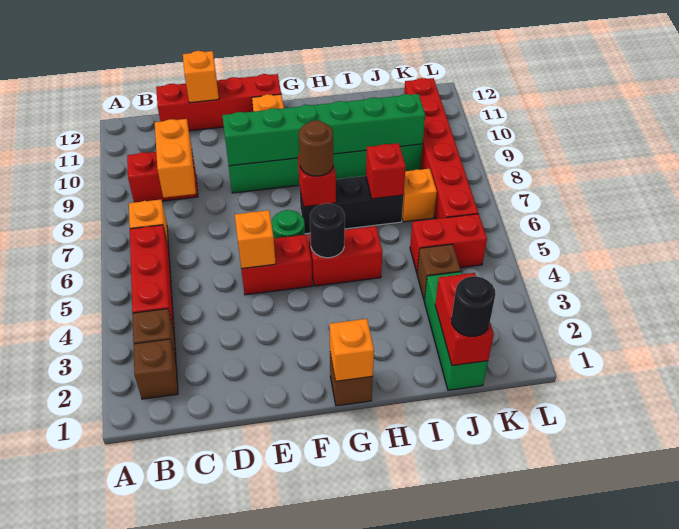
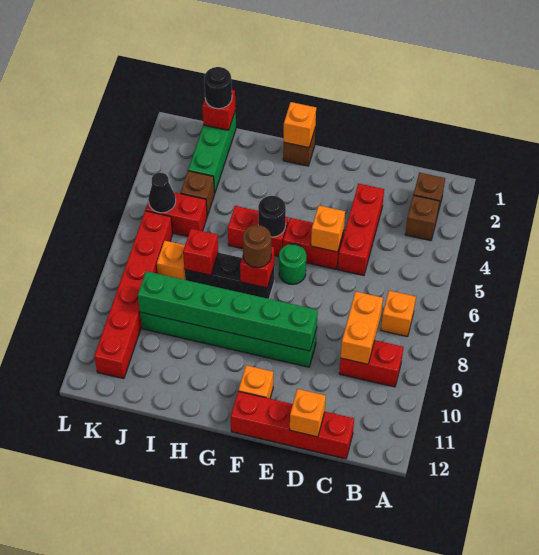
red 1x3 brick [130,225,174,330] -> red 1x3 brick moved to [338,183,384,275]
red 1x2 brick [435,273,494,366] -> red 1x1 brick [202,90,236,130]
none -> black 1x1 cone [148,173,176,213]

